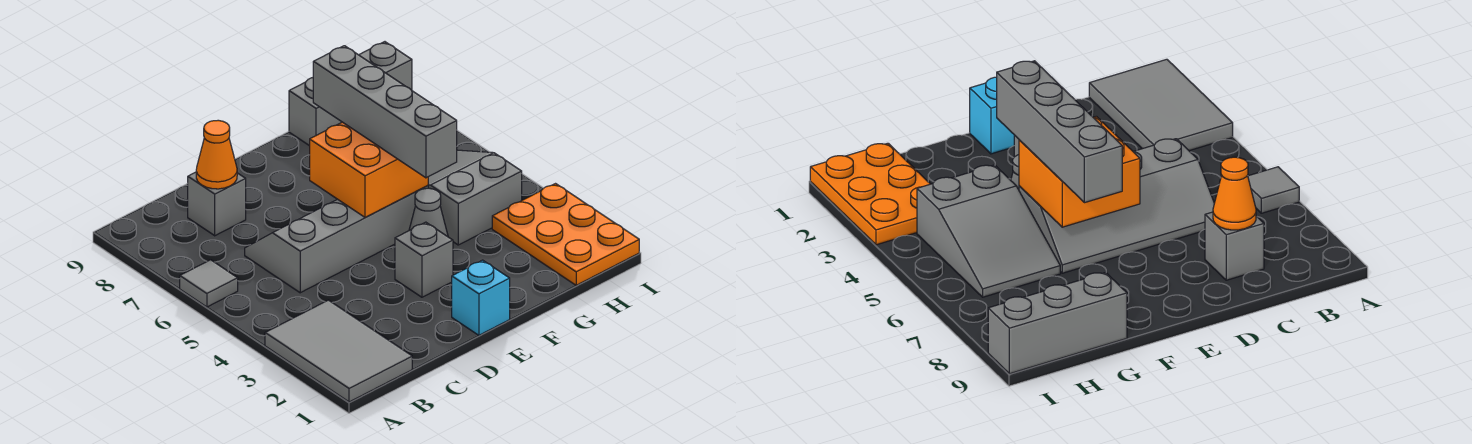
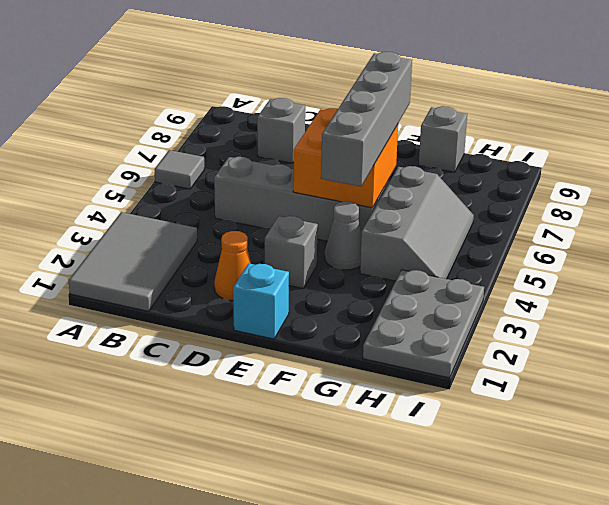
orange 1x1 cone [196,120,237,189] -> orange 1x1 cone moved to [214,231,251,301]
grey 2x3 slope [428,150,522,245] -> grey 2x3 slope turned to [360,166,474,281]
grey 1x3 brick [289,42,412,146] -> grey 1x1 brick [419,106,467,172]
orange 2x3 plate [492,184,639,285] -> grey 2x3 plate [363,270,484,378]

